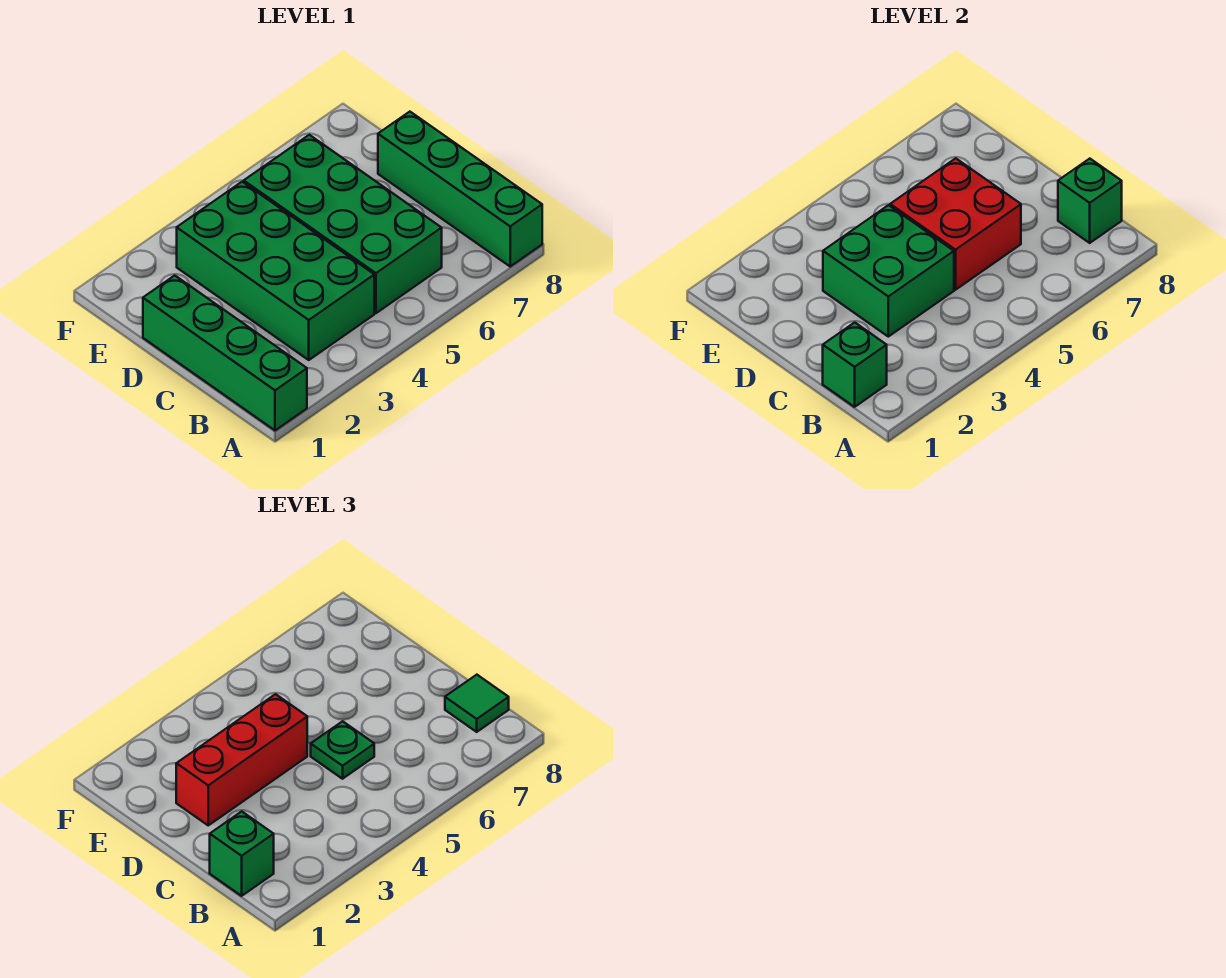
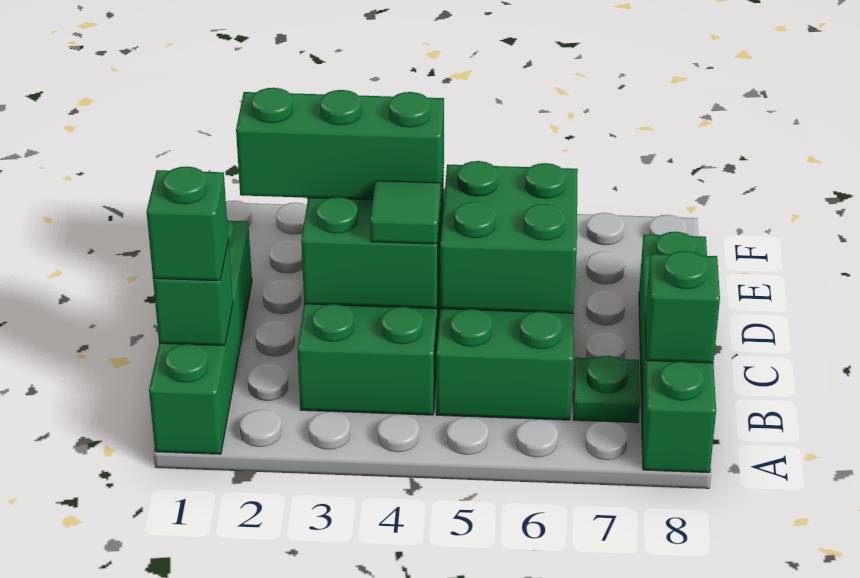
green 1x1 tile [445,675,509,732] -> green 1x1 tile moved to [370,181,441,244]
red 2x2 brick [890,158,1021,290] -> green 2x2 brick [440,161,578,313]
green 1x1 plate [311,721,374,779] -> green 1x1 plate moved to [573,356,640,423]
red 1x3 brick [176,694,307,825] -> green 1x3 brick [236,88,444,202]

